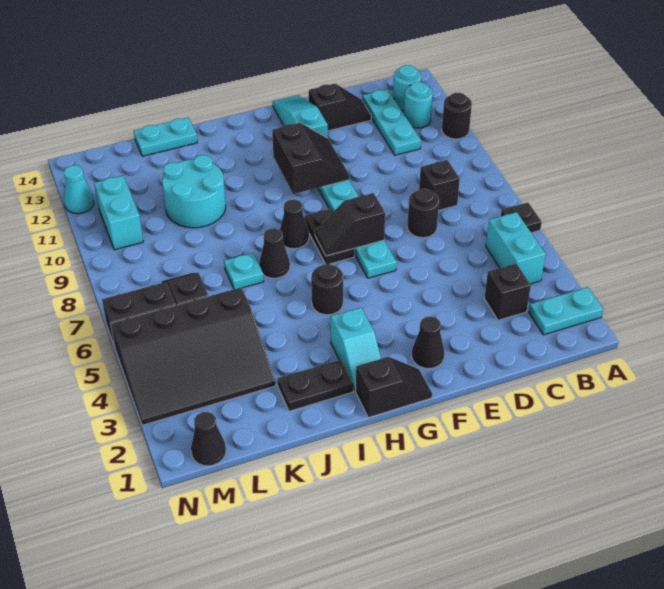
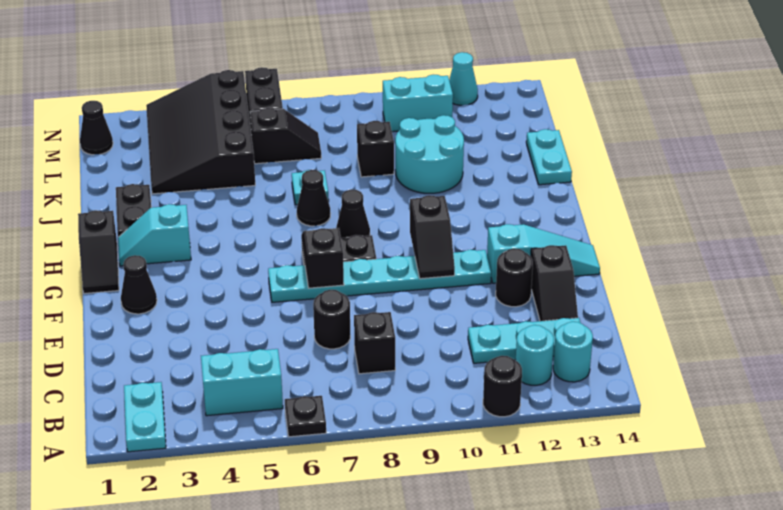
black 1x1 brick [484,263,531,320] -> black 1x1 brick moved to [357,121,394,177]
black 2x2 slope [272,123,349,194] -> black 1x2 slope [410,195,455,279]
black 1x1 round brick [311,264,343,315] -> black 1x1 round brick moved to [496,248,533,307]

